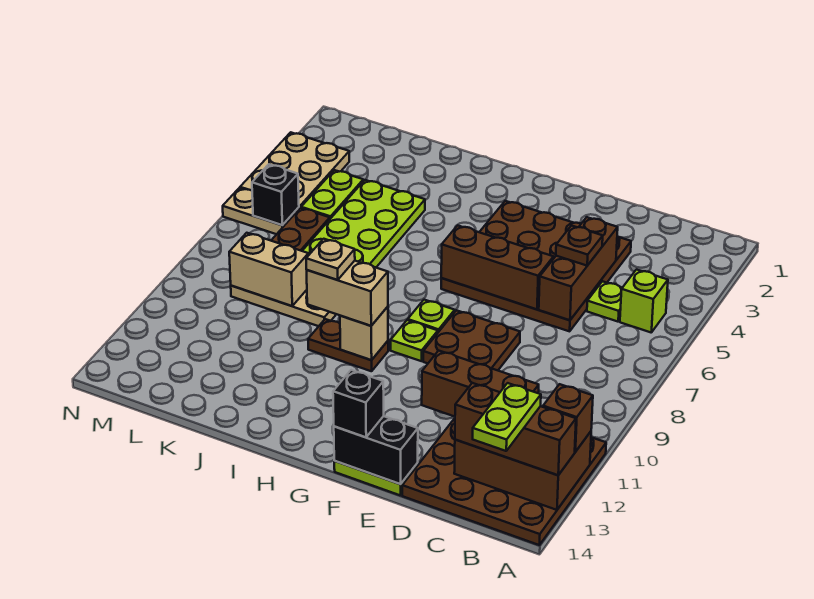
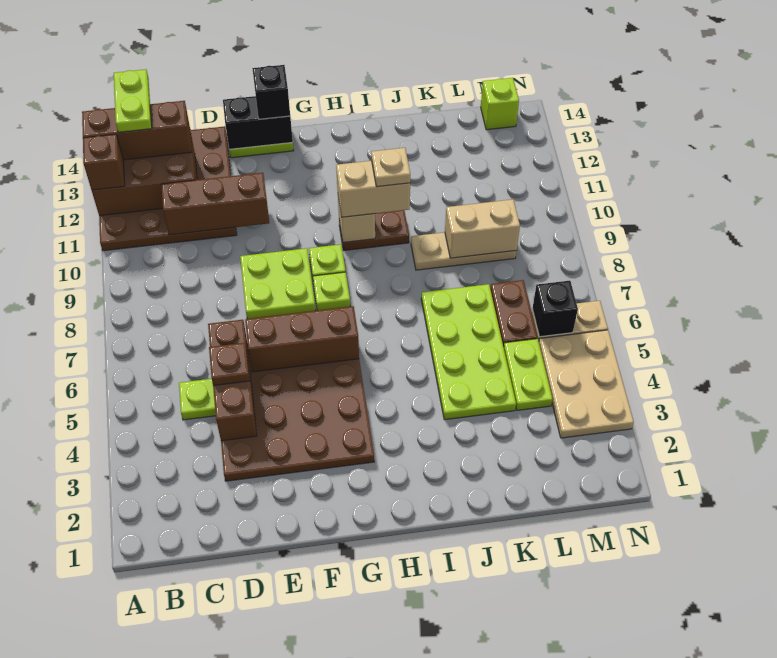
lime 1x1 brick [620,270,668,332] -> lime 1x1 brick moved to [481,78,519,130]
brown 2x2 plate [423,310,520,370] -> lime 2x2 plate [240,248,315,319]

